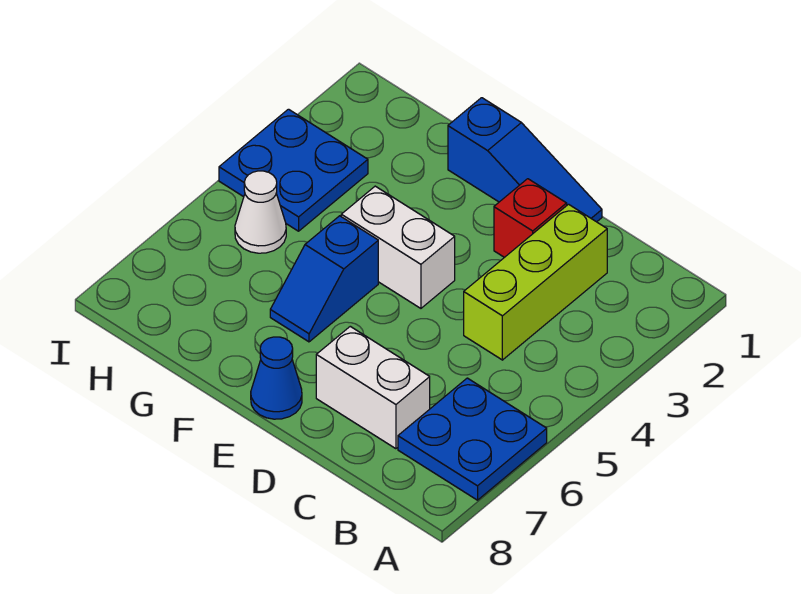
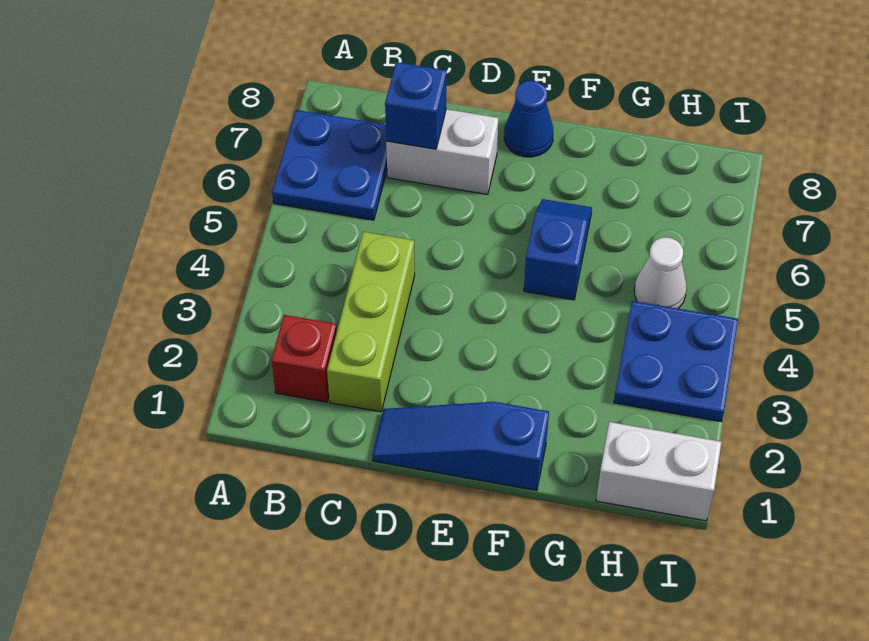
none -> blue 1x1 brick [385,62,447,149]
red 1x1 brick [494,179,567,257] -> red 1x1 brick moved to [271,315,337,402]
white 1x2 brick [341,186,455,308] -> white 1x2 brick moved to [596,422,721,521]

